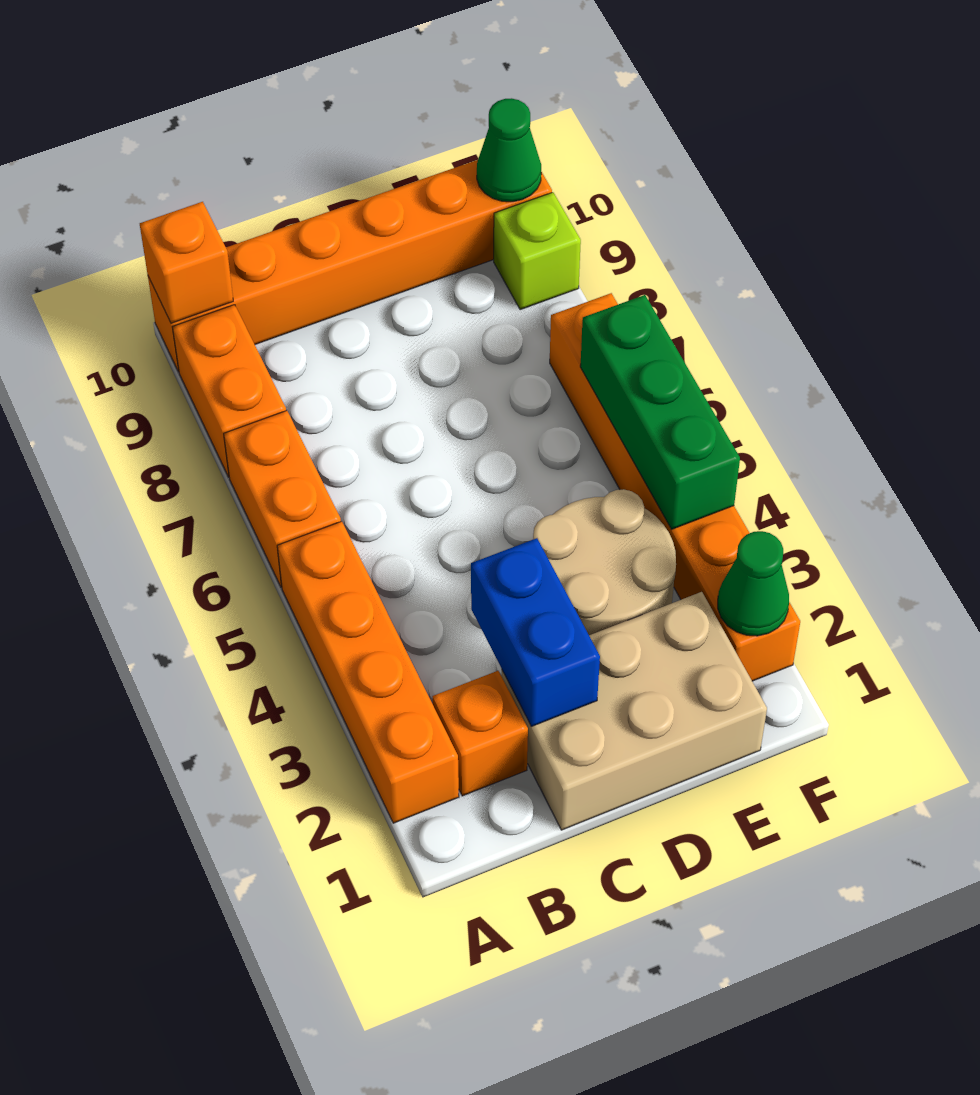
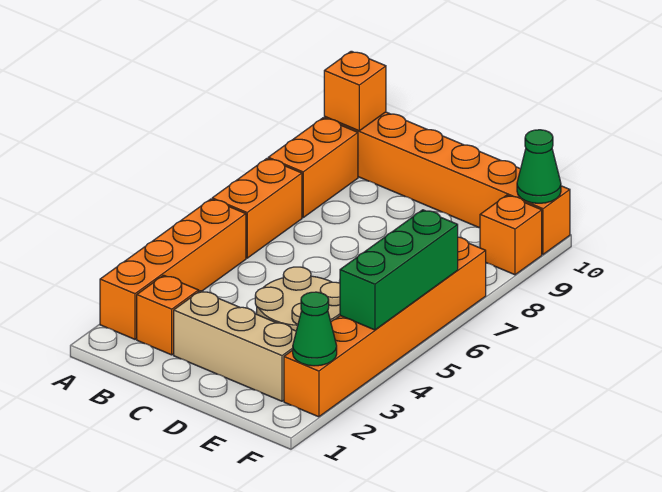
tan 2x3 brick [502,592,767,830] -> tan 1x3 brick [174,291,296,401]
blue 1x2 brick [471,538,600,726] -> none
lime 1x1 brick [494,192,581,310] -> orange 1x1 brick [480,195,542,275]

